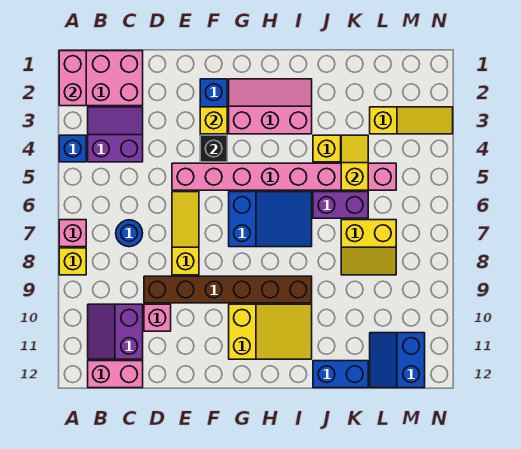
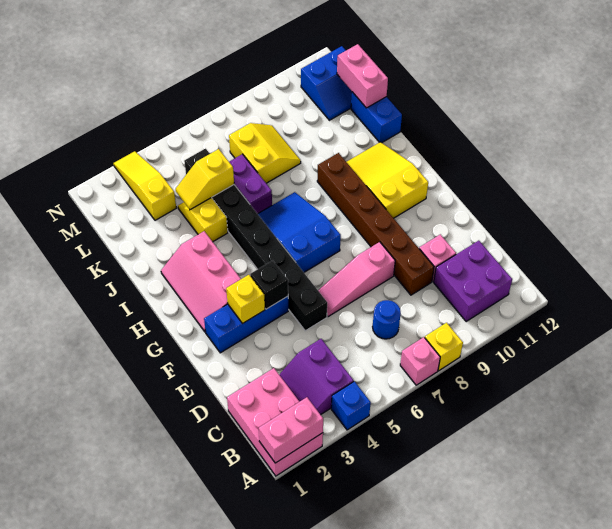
purple 2x2 slope [88,304,143,359] -> purple 2x2 brick [434,241,512,321]
pink 1x2 brick [88,361,143,388] -> pink 1x2 brick moved to [337,44,388,108]
pink 1x8 brick [172,163,396,190] -> black 1x8 brick [184,149,327,331]
yellow 1x3 slope [172,192,199,275] -> pink 1x3 slope [318,242,395,317]

